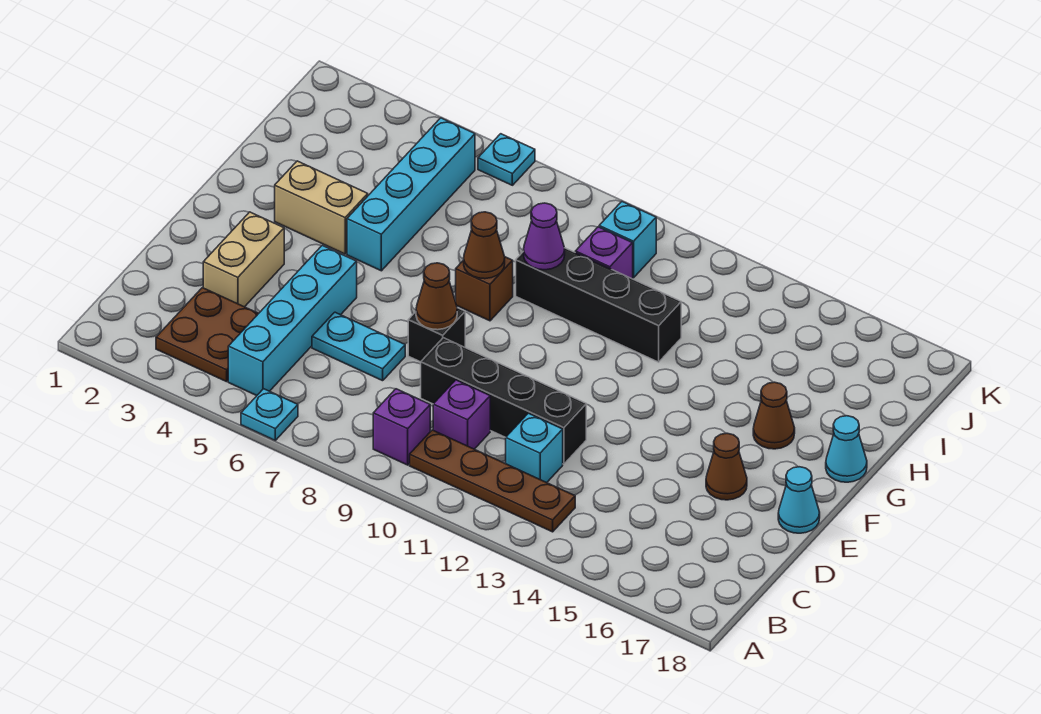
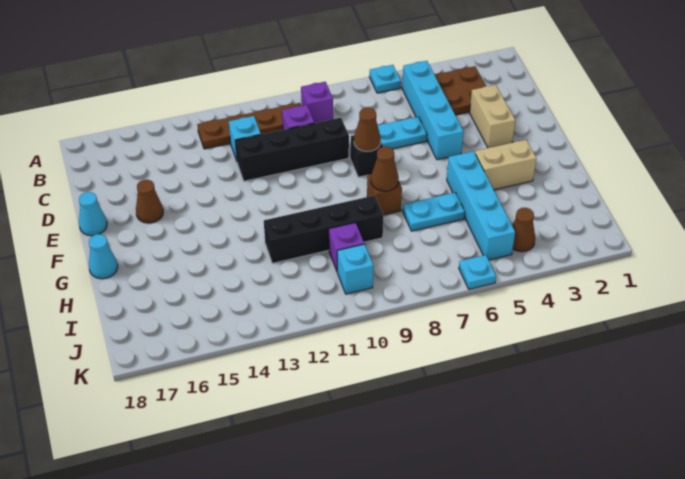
brown 1x1 cone [753,382,795,449] -> brown 1x1 cone moved to [512,208,535,252]
none -> cyan 1x2 plate [403,193,465,231]
purple 1x1 cone [524,203,565,270] -> none

